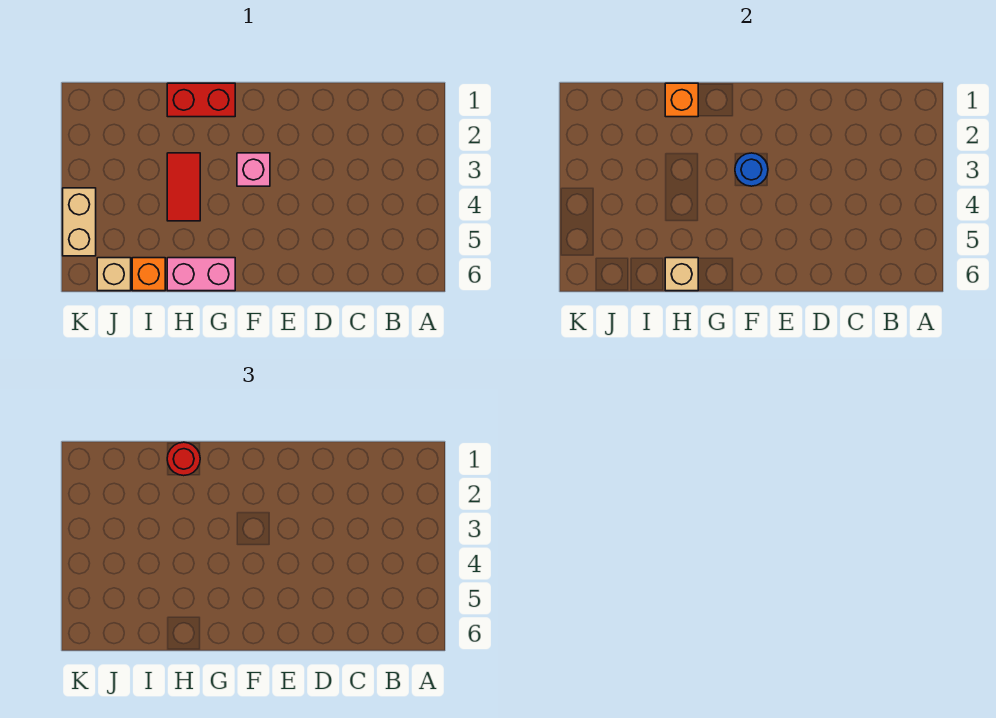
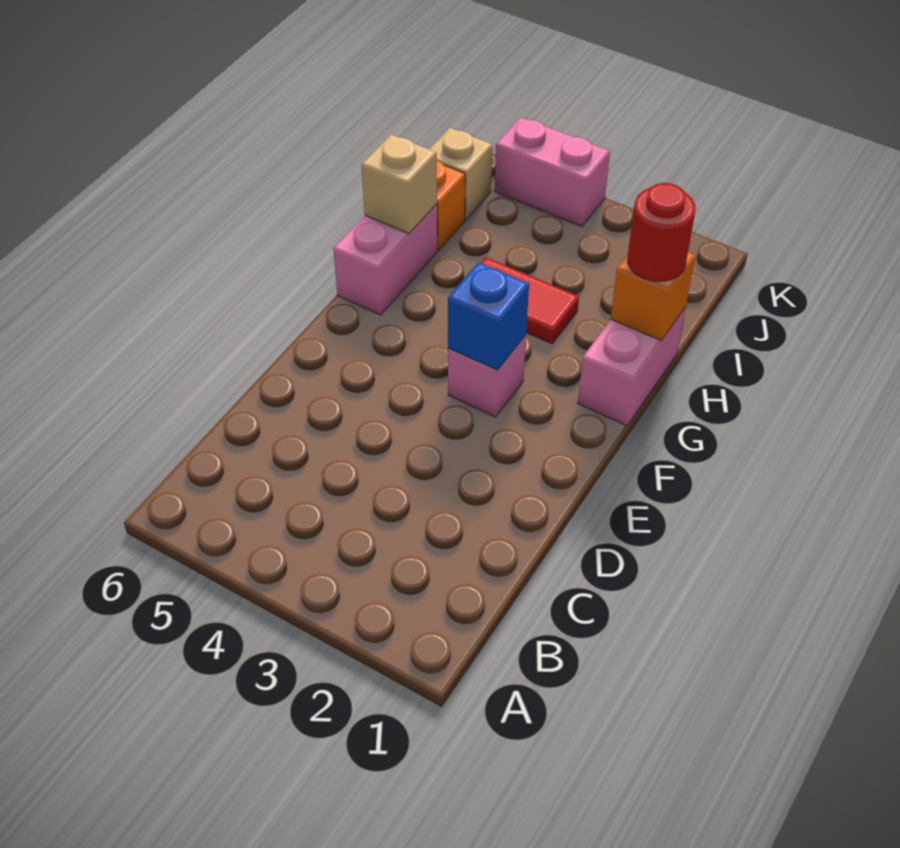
blue 1x1 round brick [735,153,768,186] -> blue 1x1 brick [448,262,529,370]
red 1x2 brick [167,83,235,117] -> pink 1x2 brick [578,307,686,426]
tan 1x2 brick [63,188,96,256] -> pink 1x2 brick [494,117,610,226]

